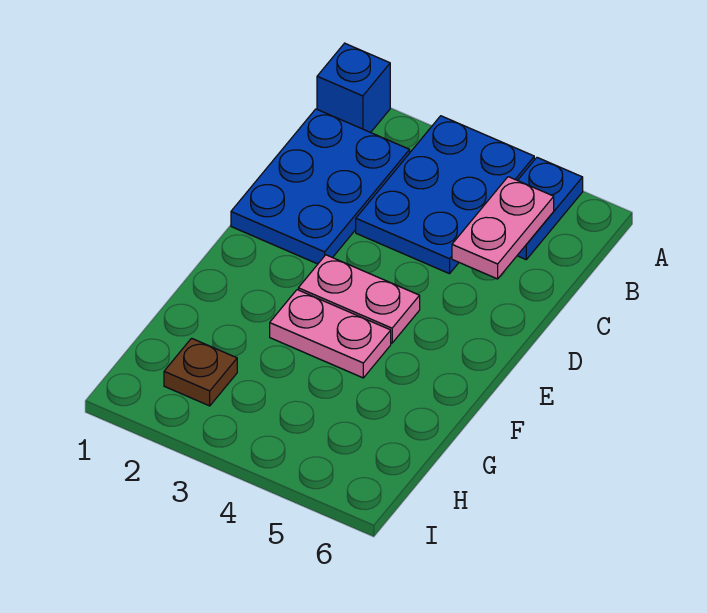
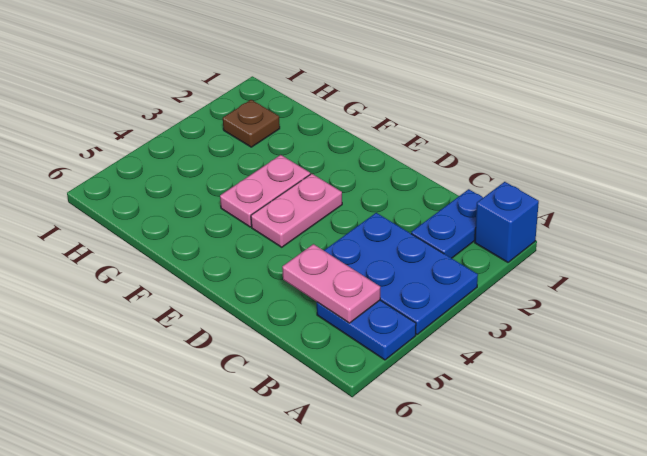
blue 2x3 plate [231,109,410,264] -> blue 1x2 plate [411,189,483,258]

